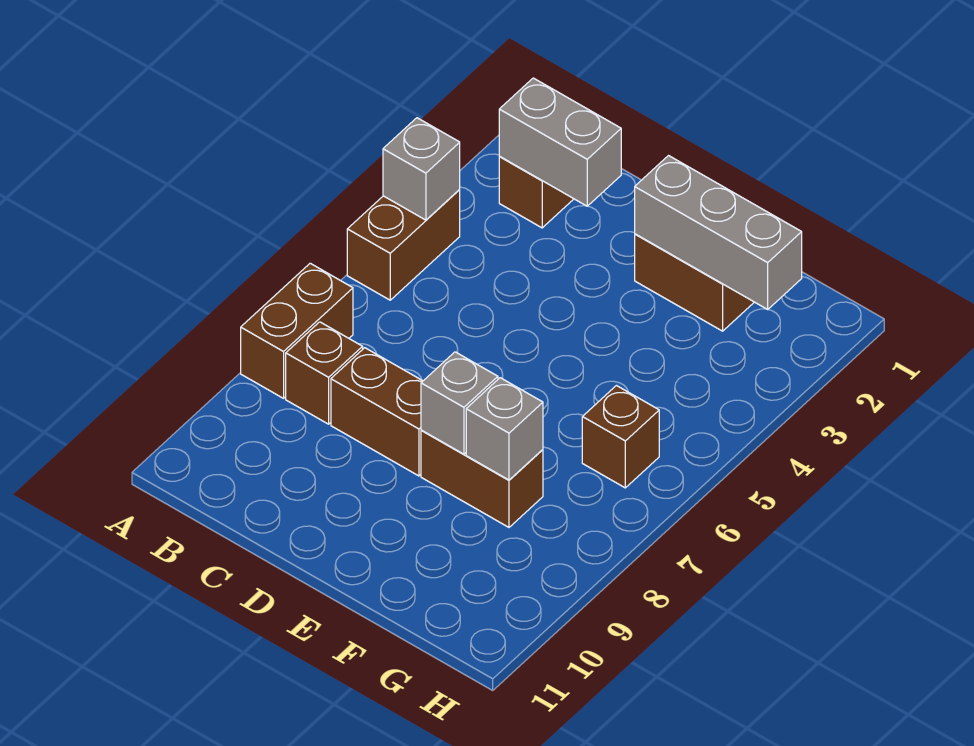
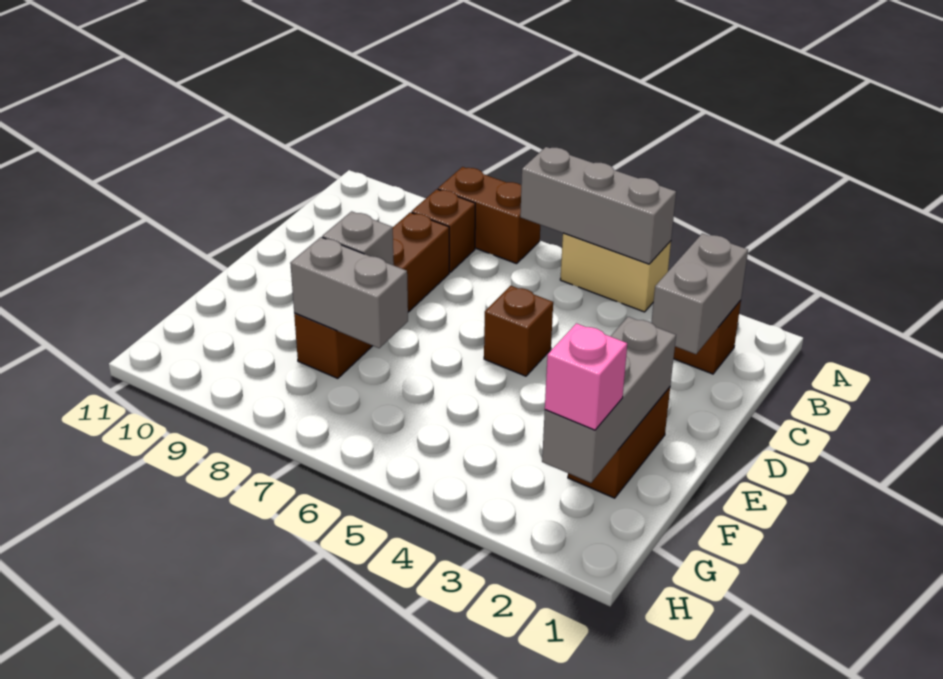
brown 1x2 brick [347,189,460,300] -> tan 1x2 brick [560,233,671,312]
grey 1x1 brick [383,118,460,220] -> grey 1x3 brick [520,147,676,264]
grey 1x1 brick [466,378,543,480] -> grey 1x2 brick [290,237,408,348]
none -> pink 1x1 brick [545,323,627,430]
brown 1x1 brick [582,386,659,488] -> brown 1x1 brick moved to [484,286,553,376]

